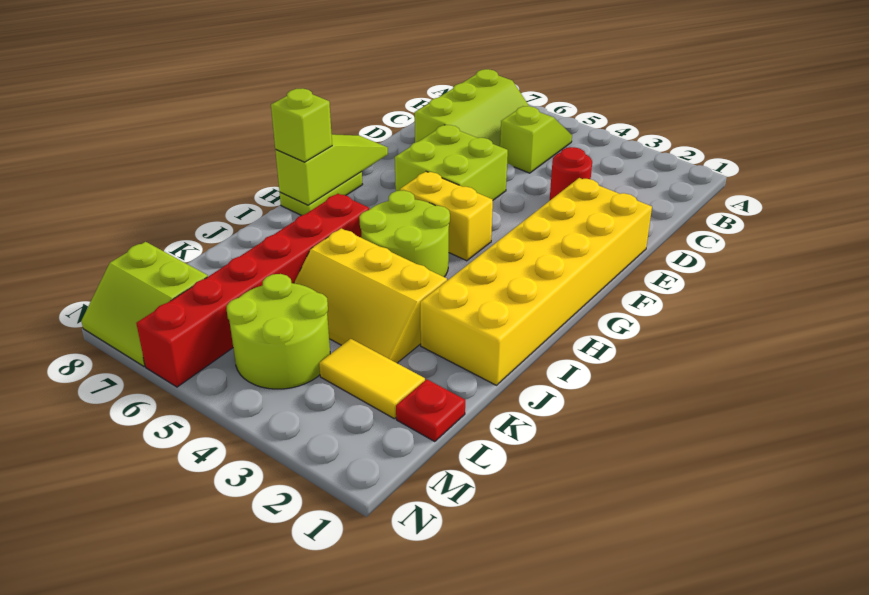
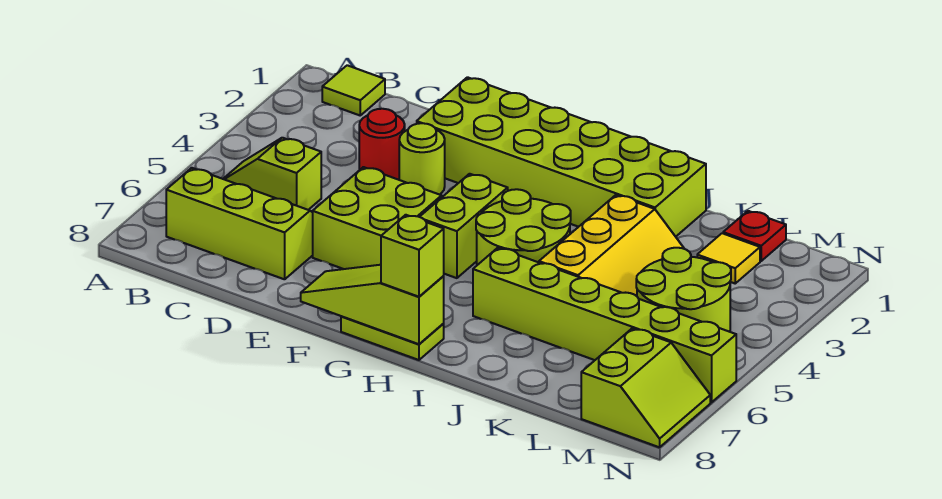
none -> lime 1x1 tile [322,65,385,115]
yellow 2x6 brick [420,178,652,385] -> lime 2x6 brick [417,77,706,237]
none -> lime 1x1 round brick [399,123,445,195]
yellow 1x2 brick [400,172,493,261] -> lime 1x2 brick [420,174,508,278]
red 1x6 brick [136,194,369,387] -> lime 1x6 brick [473,248,736,402]
yellow 1x2 tile [319,339,425,419] -> yellow 1x1 tile [697,233,760,283]

